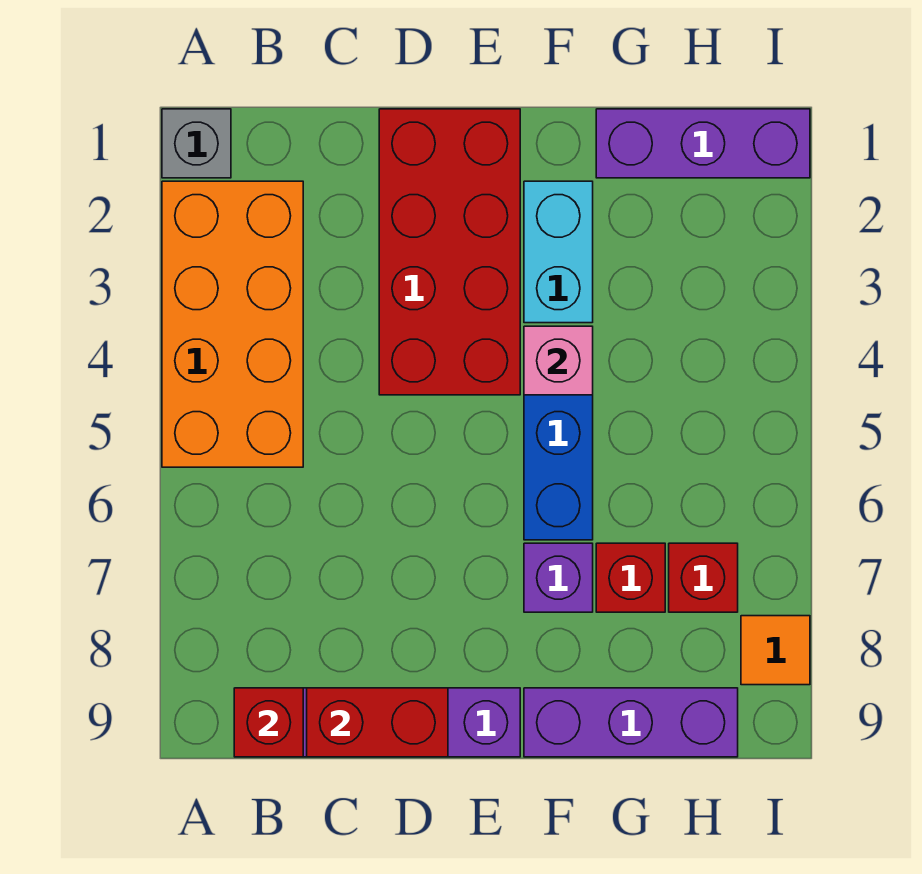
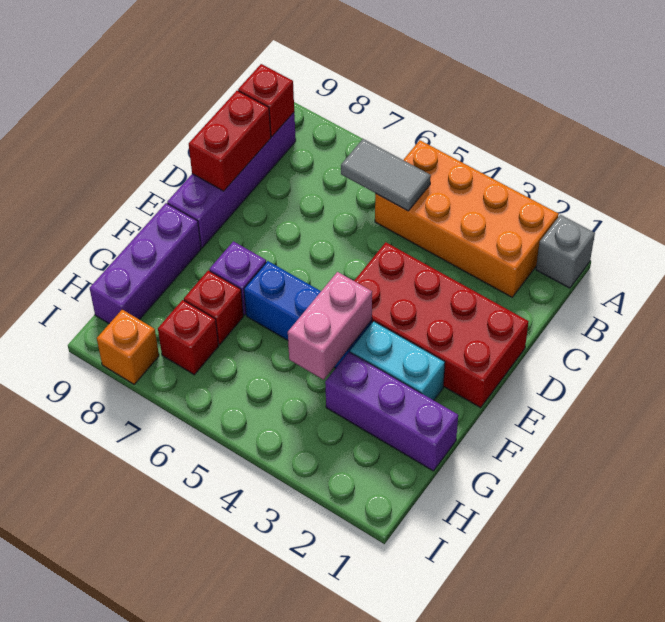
none -> grey 1x2 tile [341,139,431,211]
pink 1x1 brick [524,326,593,395] -> pink 1x2 brick [288,272,372,380]
purple 1x3 brick [596,109,810,178] -> purple 1x3 brick turned to [325,352,458,471]
orange 1x1 tile [741,616,810,685] -> orange 1x1 brick [97,310,159,384]

